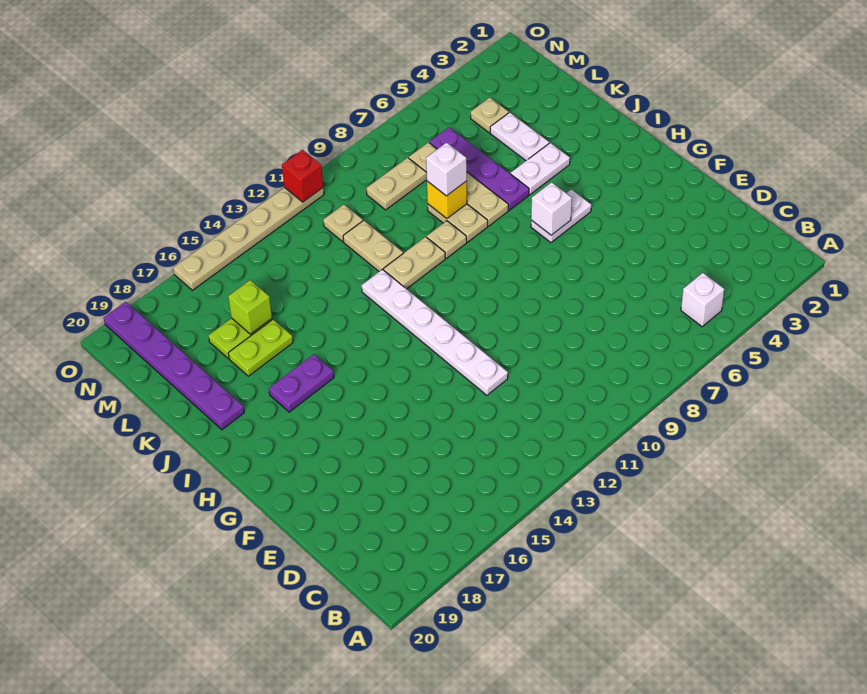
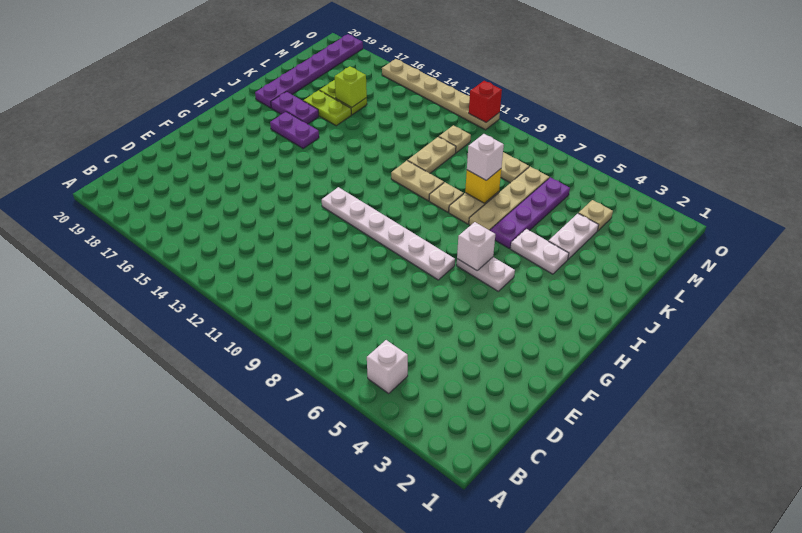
white 1x6 plate [362,269,508,395] -> white 1x6 plate turned to [322,187,455,280]
none -> purple 1x2 plate [271,92,319,124]

